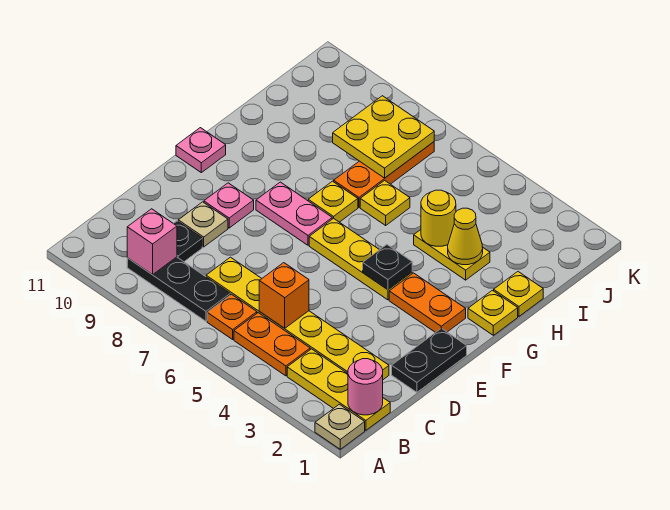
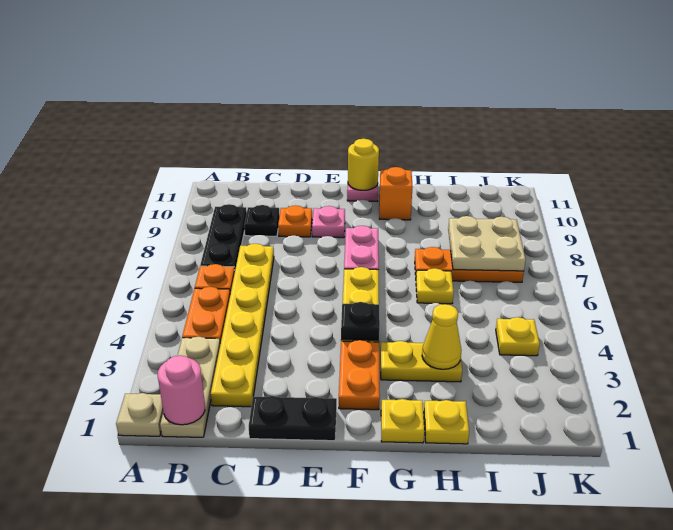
yellow 1x3 plate [287,349,390,430] -> tan 1x3 plate [160,337,220,437]
pink 1x1 brick [127,209,177,275] -> none
orange 1x1 brick [259,263,309,328] -> orange 1x1 brick moved to [379,167,413,220]
tan 1x1 plate [178,202,228,247] -> orange 1x1 plate [278,205,312,237]
yellow 1x1 plate [308,181,358,222] -> yellow 1x1 plate moved to [496,317,540,356]
yellow 1x2 plate [414,230,490,280] -> yellow 1x2 plate turned to [381,341,462,382]
yellow 1x1 round brick [421,190,456,246] -> yellow 1x1 round brick moved to [348,139,379,190]
yellow 2x2 plate [333,96,434,178] -> tan 2x2 plate [448,216,526,271]

